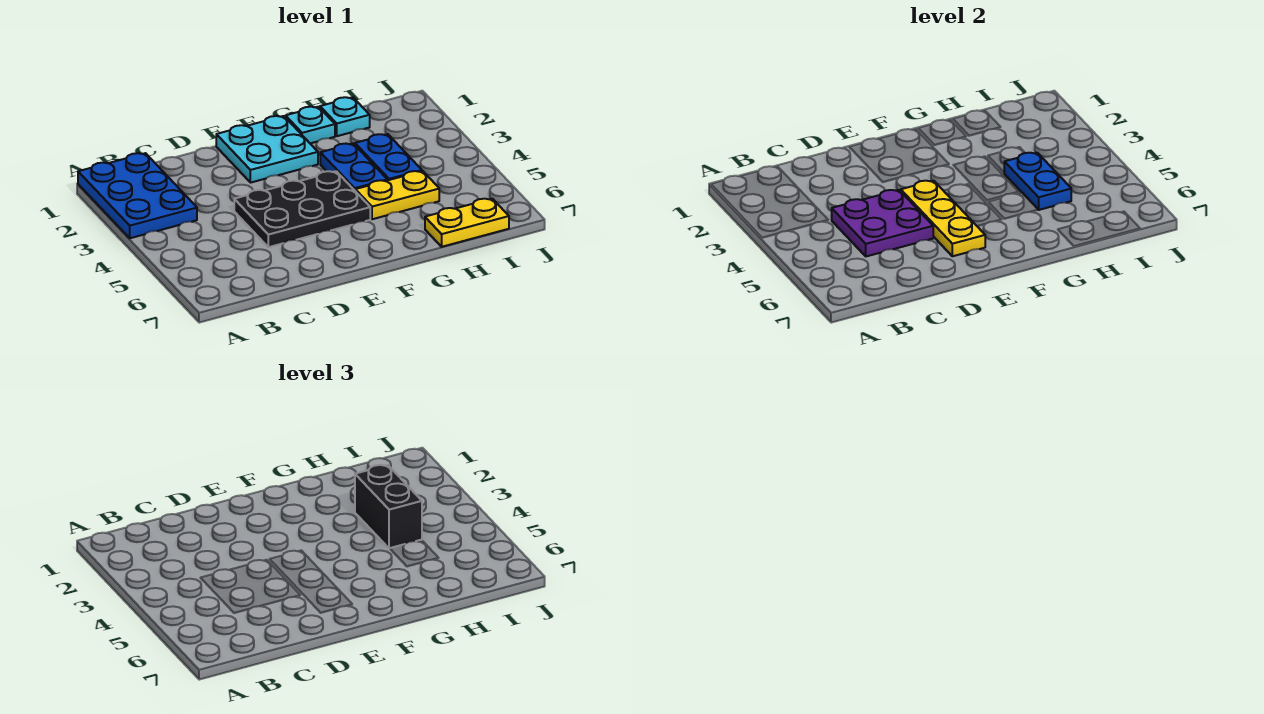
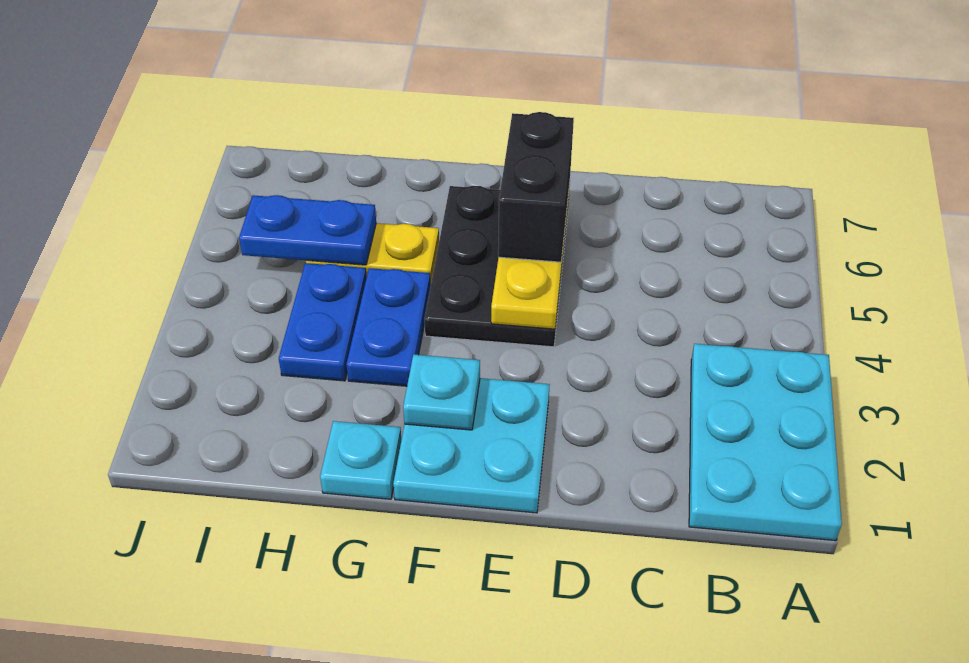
blue 2x3 plate [78,153,197,238] -> cyan 2x3 plate [689,344,842,541]
purple 2x2 plate [832,190,933,256] -> none
black 2x3 plate [234,171,370,247] -> black 2x3 plate turned to [425,186,569,347]
cyan 1x1 plate [320,97,370,136] -> cyan 1x1 plate moved to [403,354,480,430]
black 1x2 brick [355,465,422,549] -> black 1x2 brick moved to [498,112,574,262]
blue 1x2 plate [1004,153,1071,210] -> blue 1x2 plate turned to [239,195,376,265]
yellow 1x2 plate [425,199,509,247] -> none

